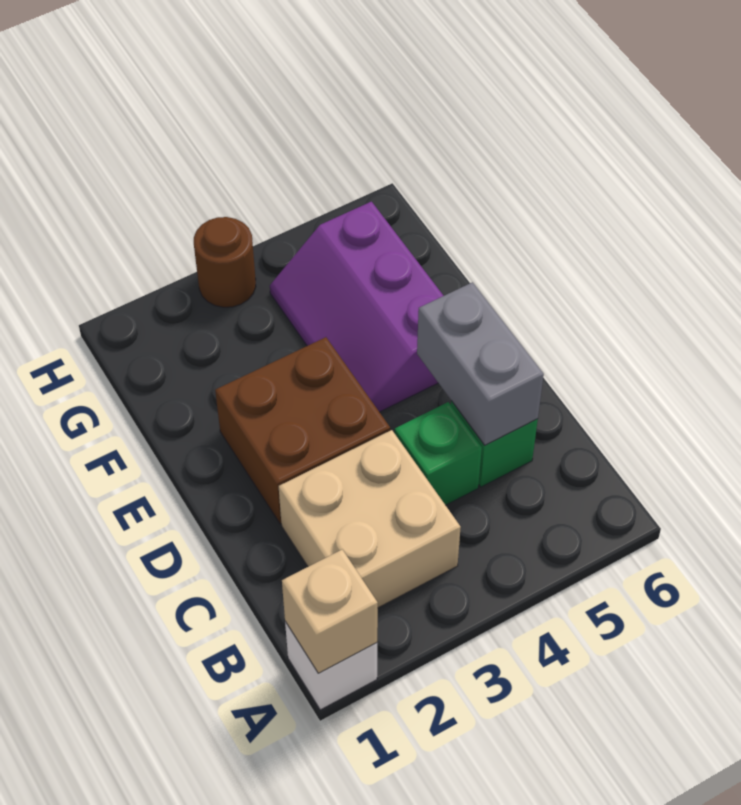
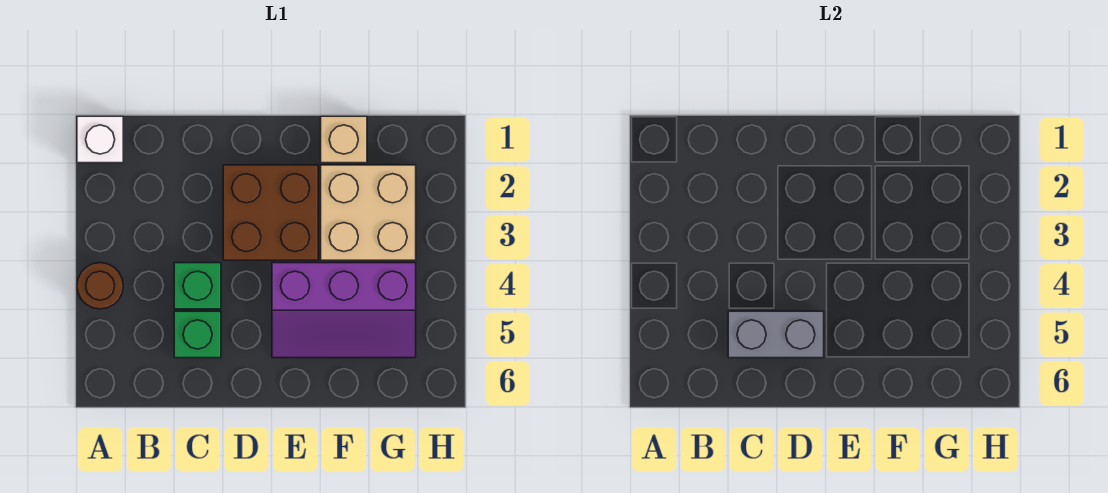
tan 1x1 brick [282,550,378,673] -> tan 1x1 brick moved to [321,116,367,163]
tan 2x2 brick [279,430,461,608] -> tan 2x2 brick moved to [321,165,416,260]
purple 2x3 slope [270,202,443,412] -> purple 2x3 slope turned to [272,263,416,358]
brown 1x1 round brick [194,217,256,307] -> brown 1x1 round brick moved to [77,263,123,309]

